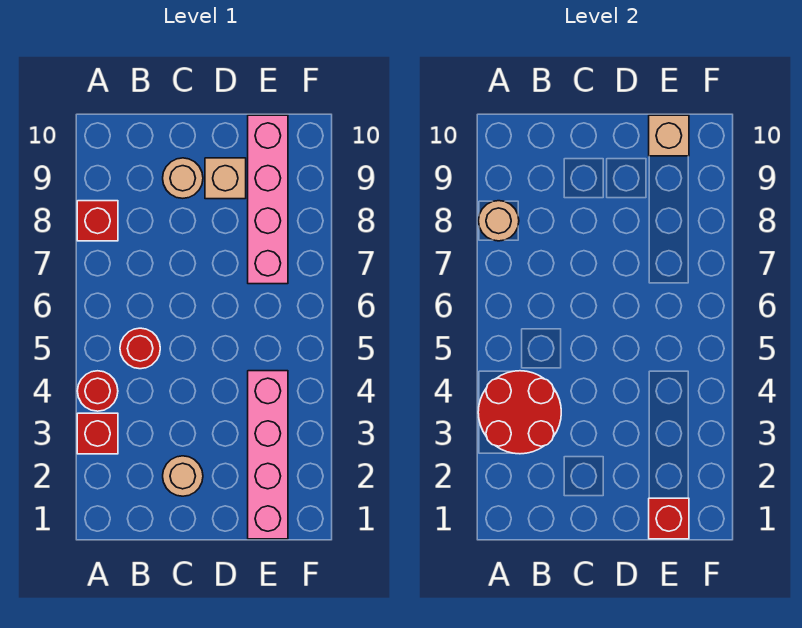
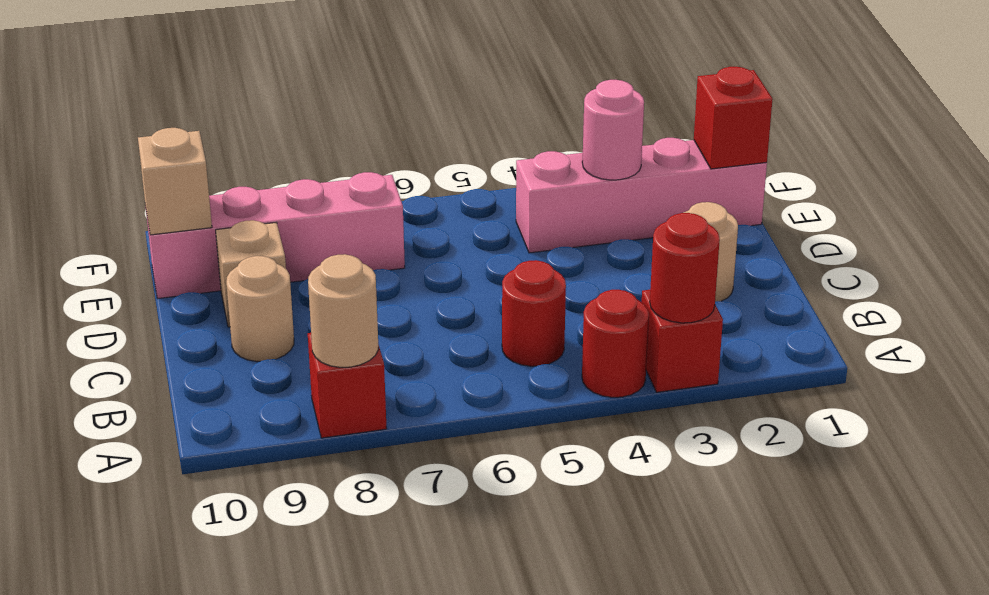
red 2x2 round brick [478,371,561,454] -> red 1x1 round brick [650,213,720,323]
none -> pink 1x1 round brick [582,80,644,180]

